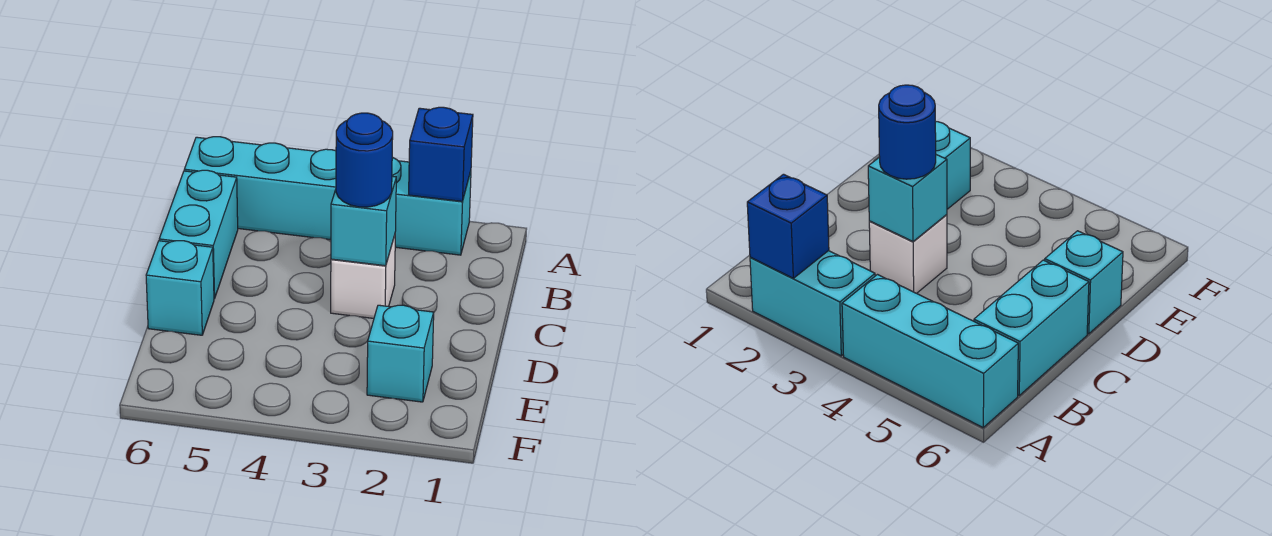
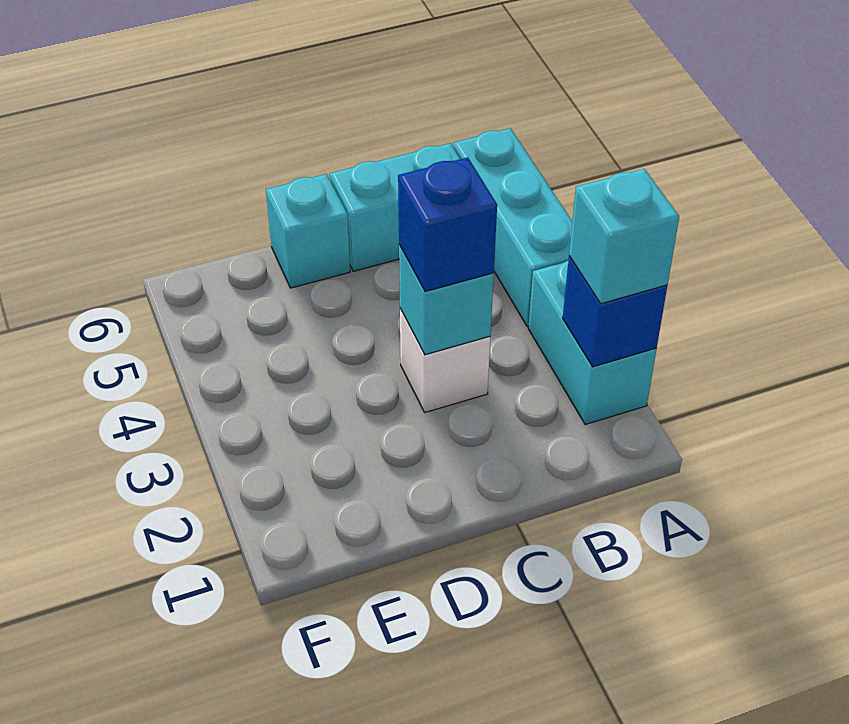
blue 1x1 round brick [336,113,393,207] -> blue 1x1 brick [398,157,497,292]
cyan 1x1 brick [367,305,434,402] -> cyan 1x1 brick moved to [569,169,679,304]

